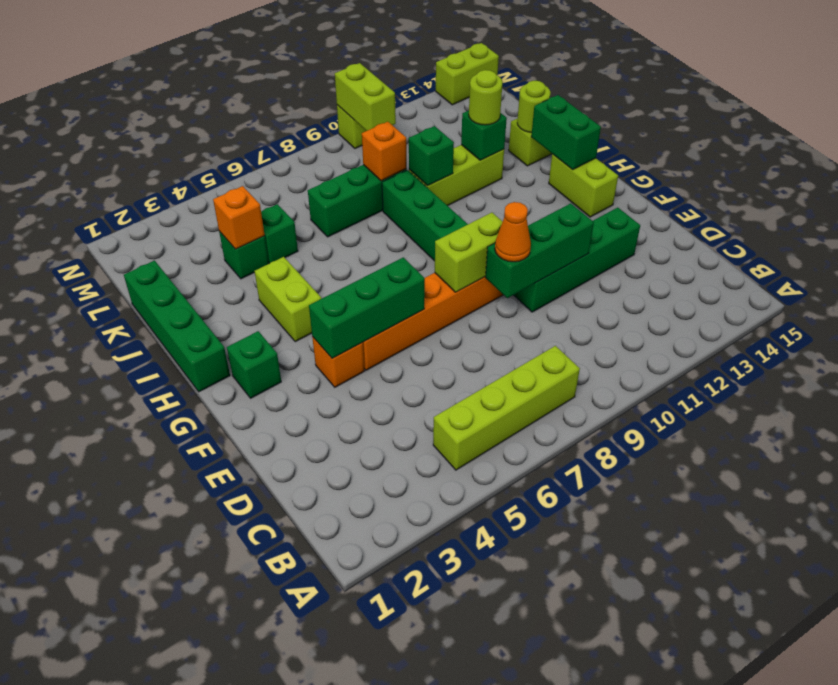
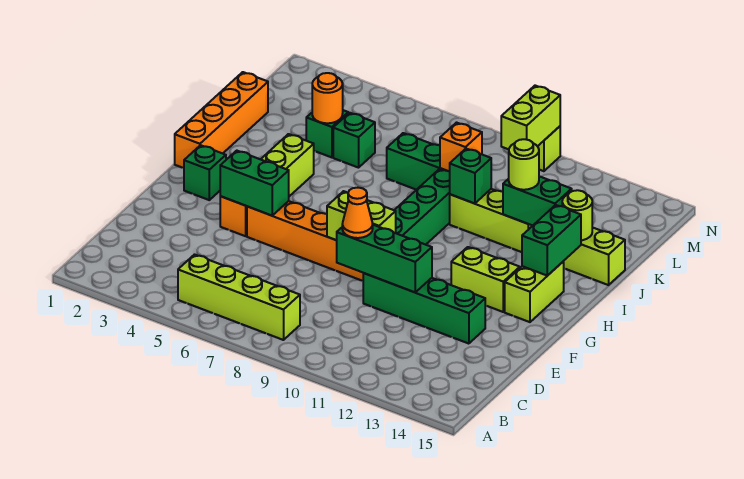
green 1x3 brick [309,257,425,359] -> green 1x2 brick [220,151,289,216]
green 1x4 brick [124,261,230,392] -> orange 1x4 brick [175,72,268,168]
green 1x1 brick [461,111,507,160] -> green 1x2 brick [503,176,572,225]
orange 1x1 brick [213,186,265,249] -> orange 1x1 round brick [312,73,343,123]
lime 1x2 brick [436,43,499,105] -> lime 1x2 brick moved to [451,247,520,312]

